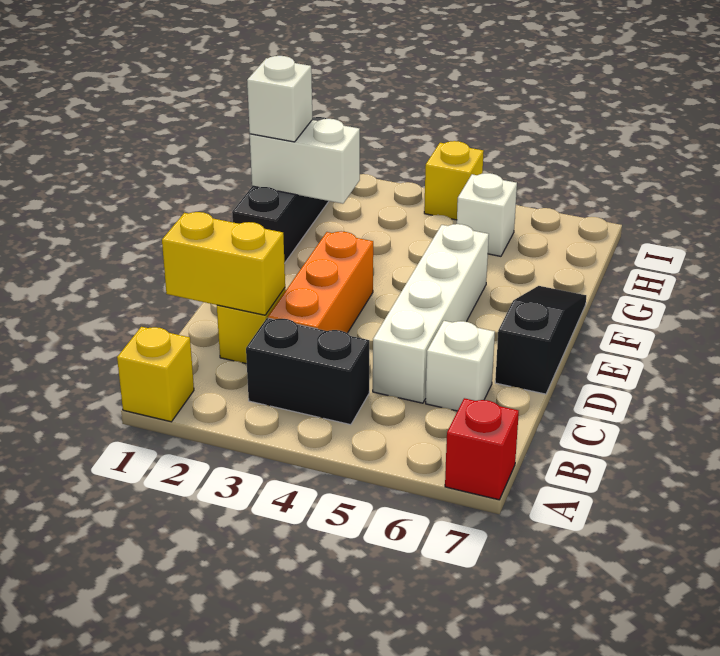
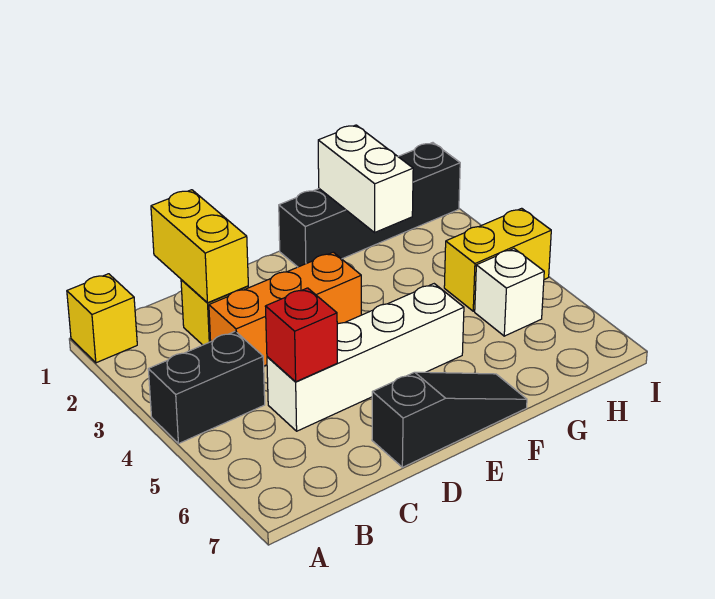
red 1x1 brick [445,398,519,500] -> red 1x1 brick moved to [265,288,337,382]
black 1x2 brick [246,318,369,425] -> black 1x2 brick turned to [148,331,265,444]
white 1x1 brick [426,321,495,411] -> none
white 1x1 brick [247,56,312,142] -> none
yellow 1x1 brick [424,141,484,220] -> yellow 1x2 brick [444,208,551,311]

